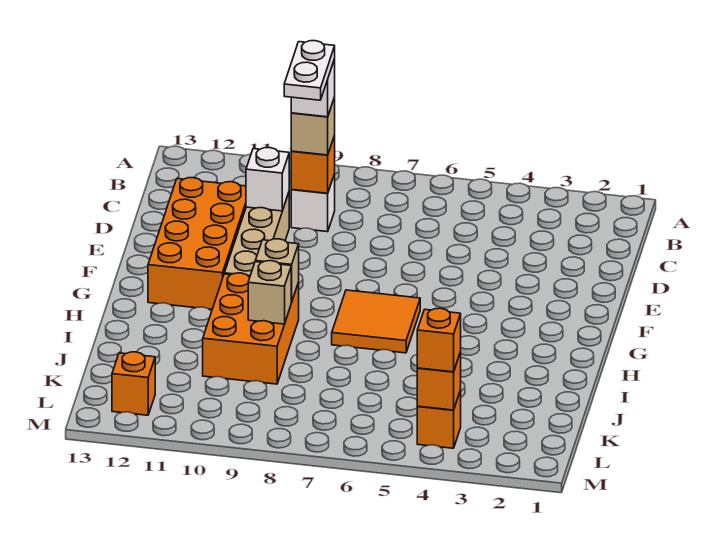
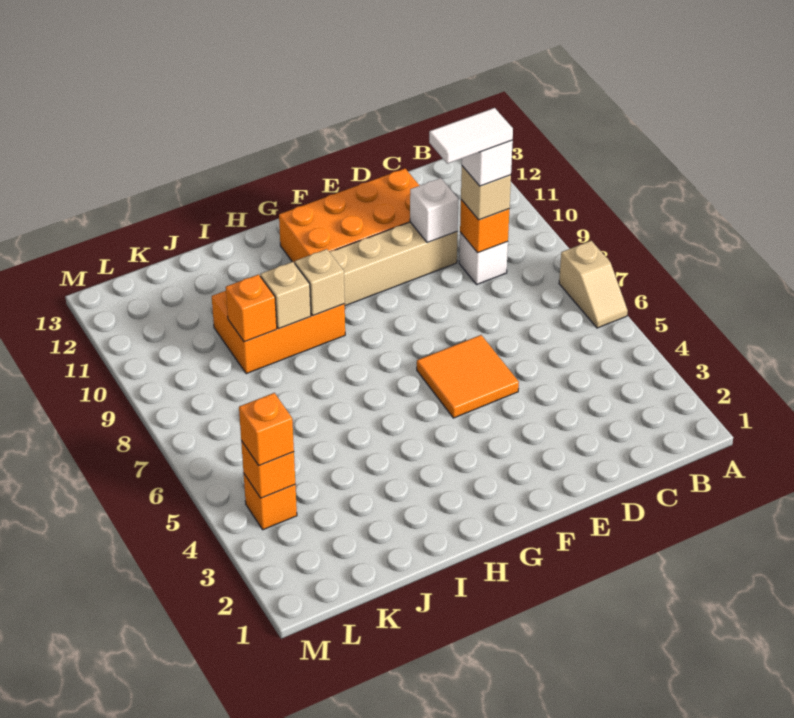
none -> tan 1x2 slope [559,241,628,328]
white 1x2 plate [284,41,335,100] -> white 1x2 tile [429,108,513,164]
orange 2x2 tile [332,290,420,353] -> orange 2x2 tile moved to [417,335,519,418]
orange 1x1 brick [112,352,155,415] -> orange 1x1 brick moved to [226,275,277,342]

